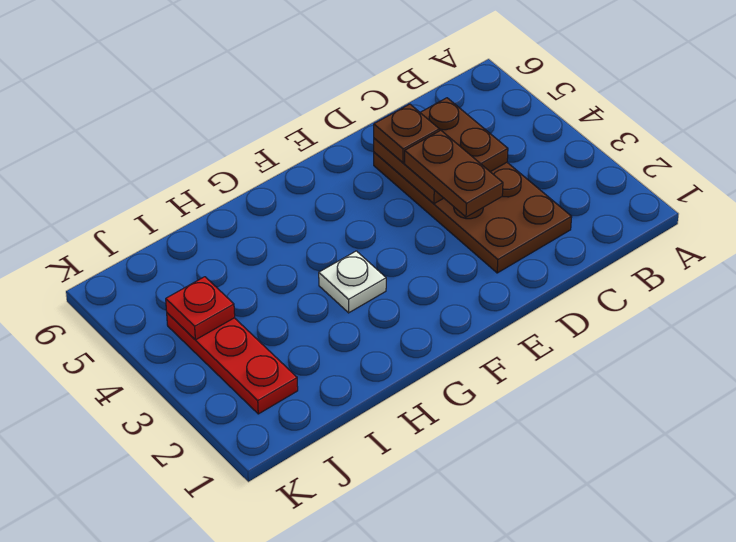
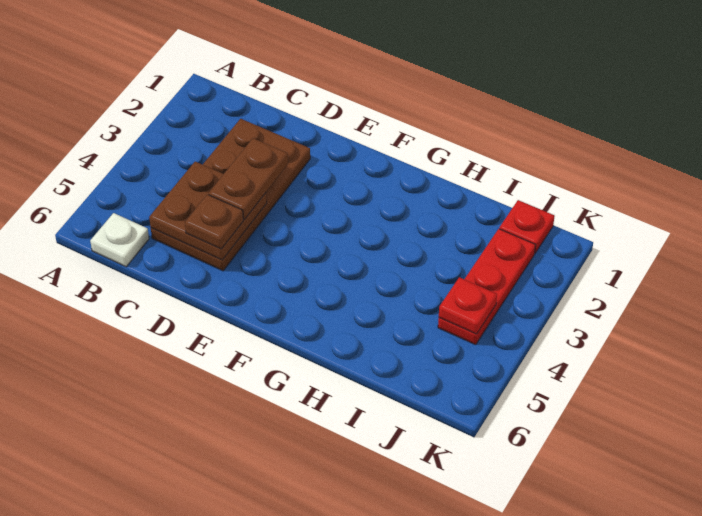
white 1x1 plate [319,251,386,313] -> white 1x1 plate moved to [90,213,149,267]
none -> red 1x1 plate [499,200,555,253]

